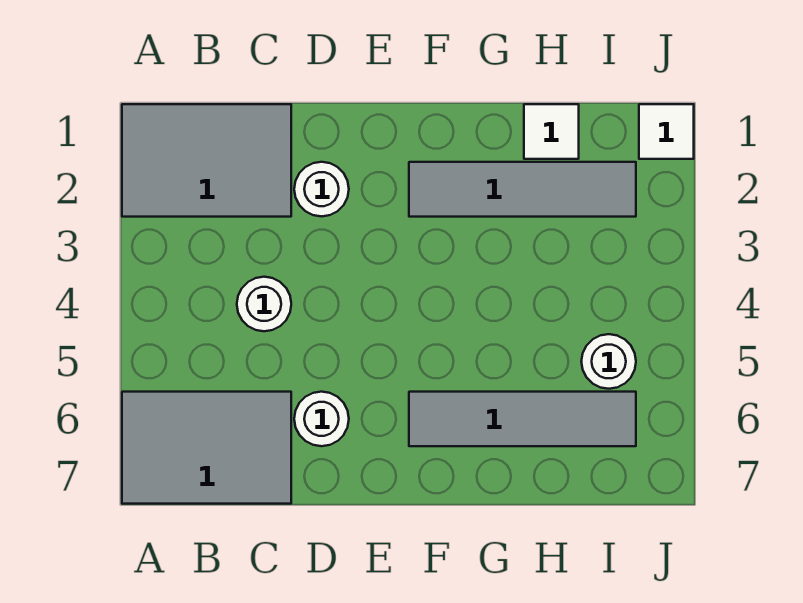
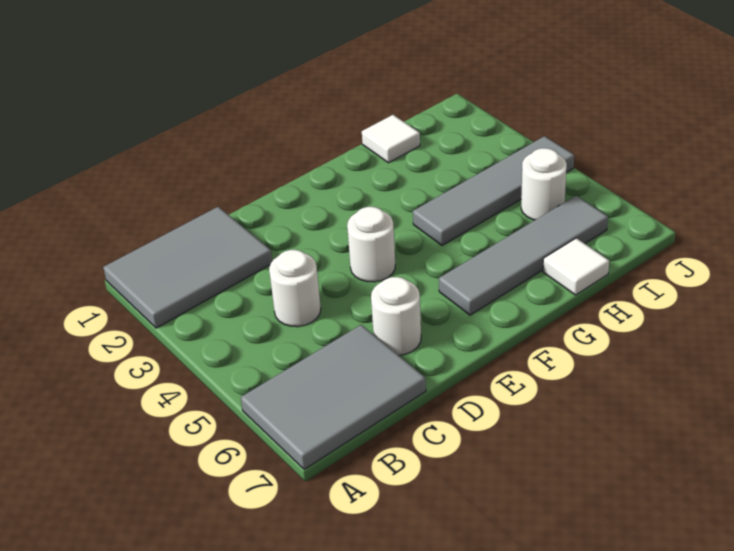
white 1x1 round brick [294,162,349,216] -> white 1x1 round brick moved to [347,207,395,282]
grey 1x4 tile [409,162,636,217] -> grey 1x4 tile moved to [413,136,574,246]
white 1x1 tile [639,104,694,159] -> white 1x1 tile moved to [543,238,609,295]

